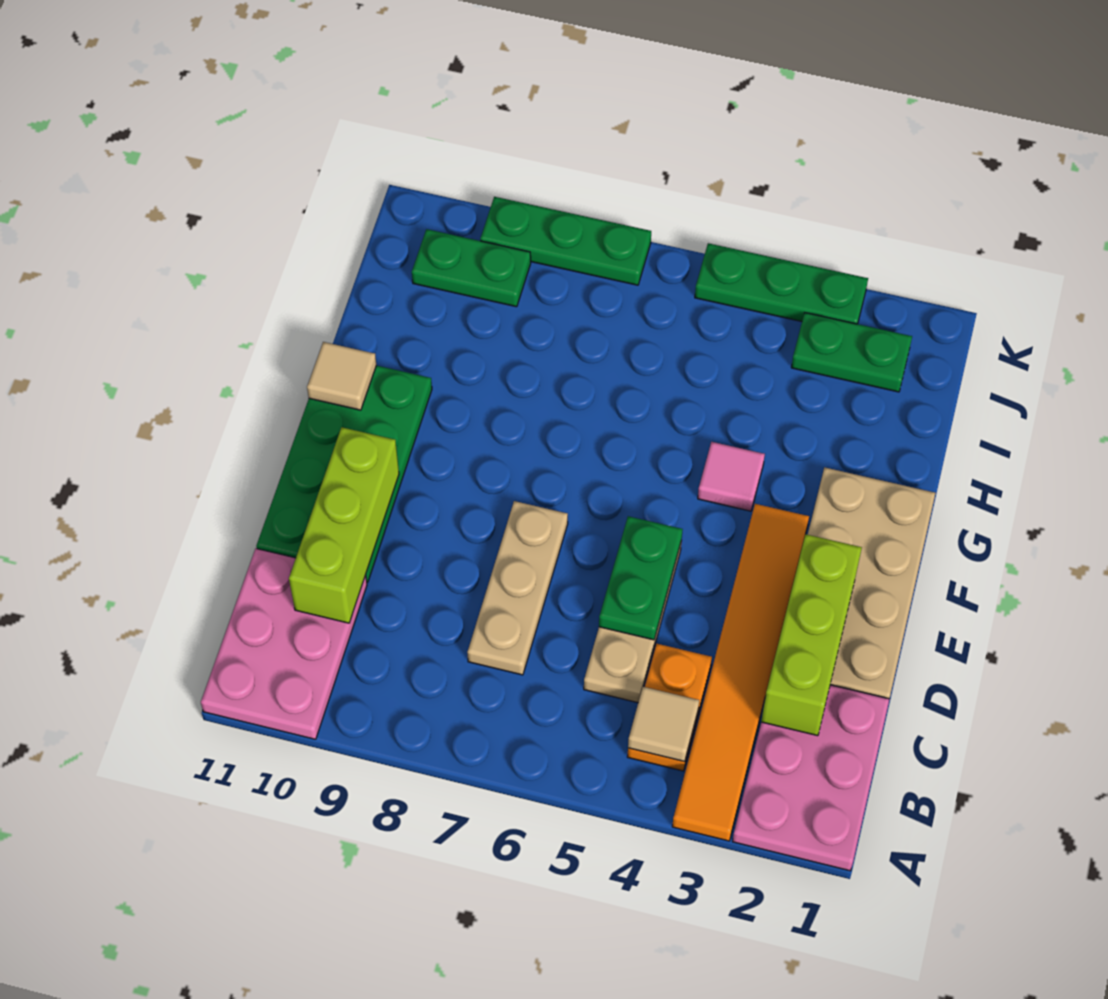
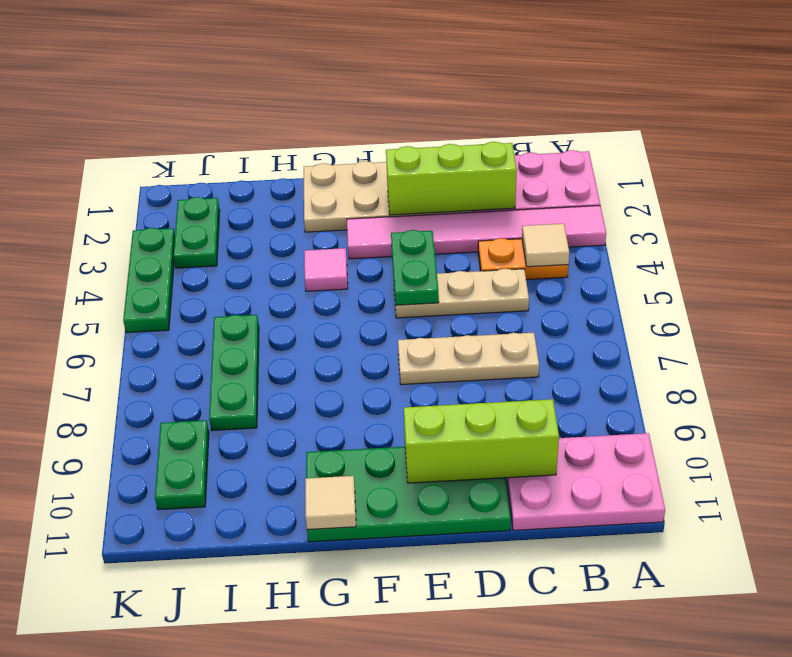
orange 1x6 tile [672,504,809,841] -> pink 1x6 tile [347,206,606,259]
green 1x2 plate [599,516,683,640] -> green 1x2 plate turned to [391,230,439,305]
green 1x3 plate [480,197,651,285] -> green 1x3 plate moved to [209,315,259,431]

